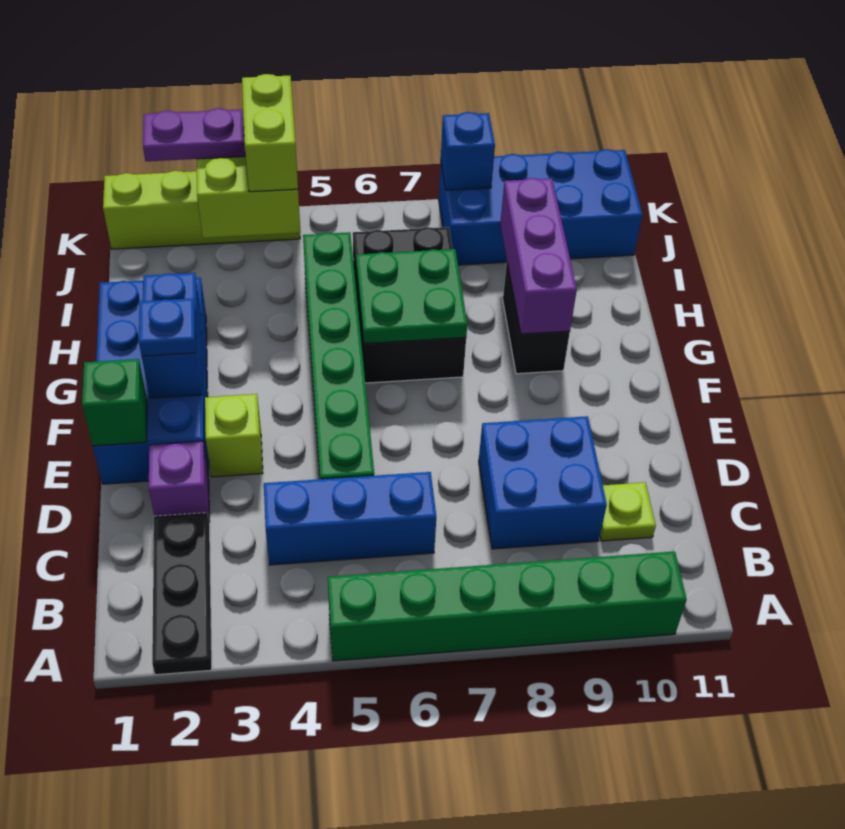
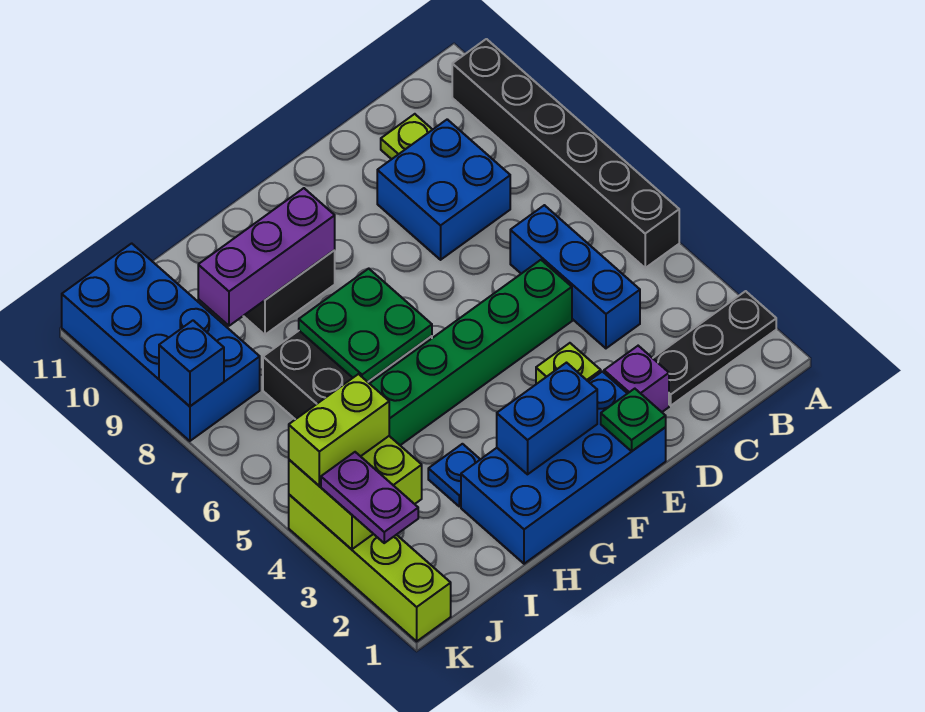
green 1x6 brick [328,551,687,661] -> black 1x6 brick [452,39,679,268]
green 1x1 brick [82,359,147,446] -> green 1x1 plate [601,389,666,451]
blue 1x1 plate [139,298,196,356] -> blue 1x1 plate moved to [428,444,480,506]

